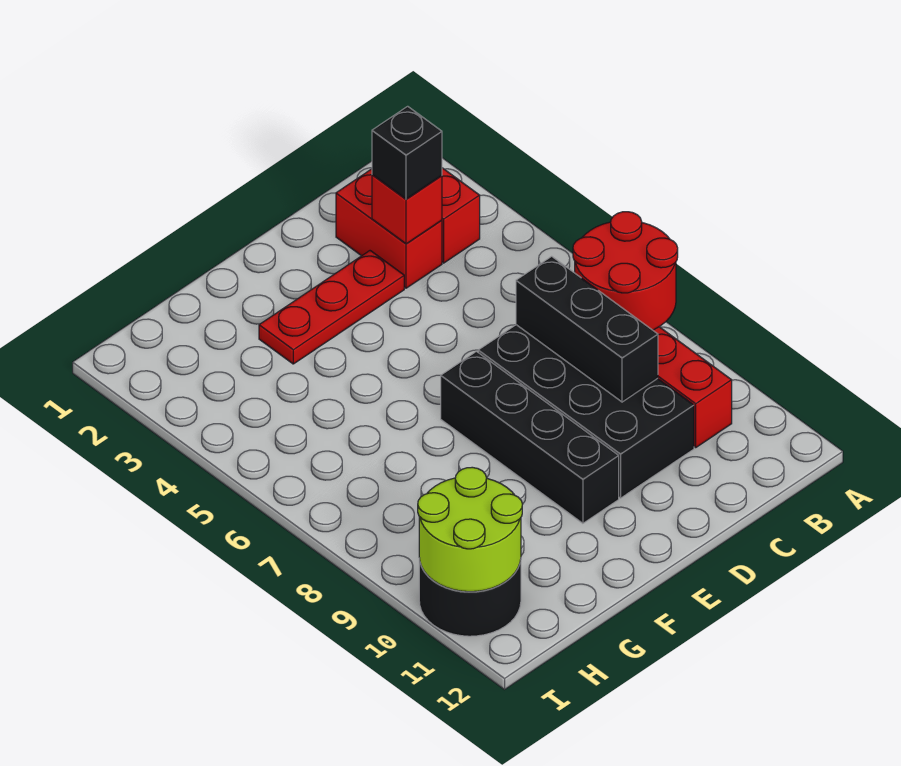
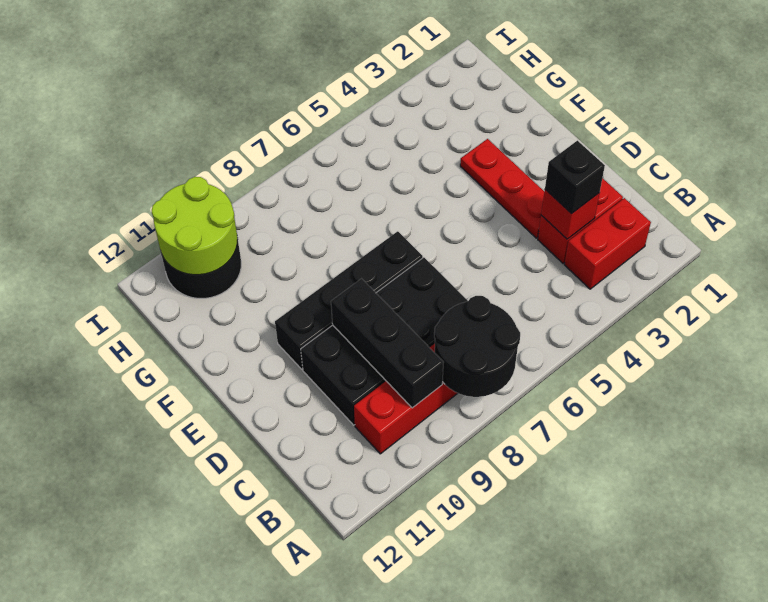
red 2x2 round brick [573,212,678,330] -> black 2x2 round brick [434,296,520,397]
black 1x3 brick [516,256,658,402] -> black 1x3 brick turned to [331,279,444,408]

